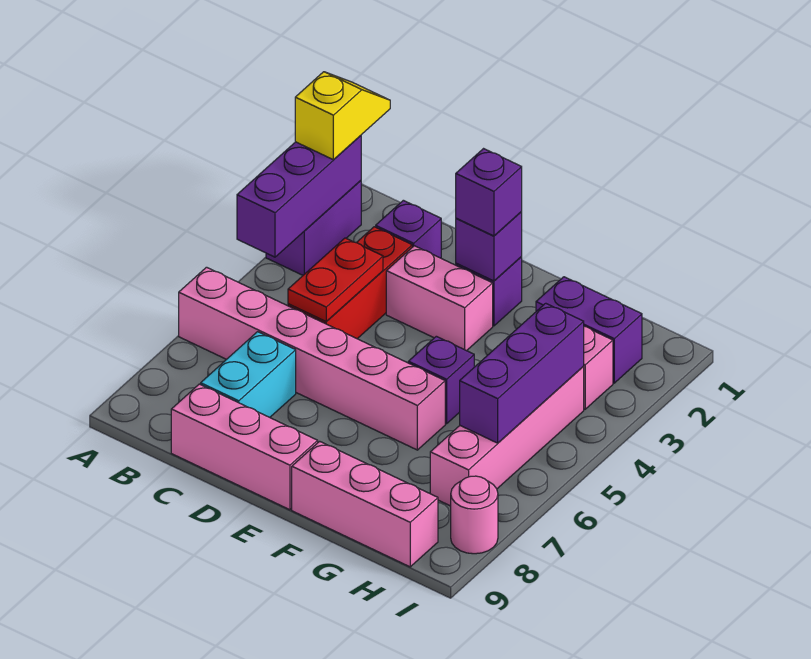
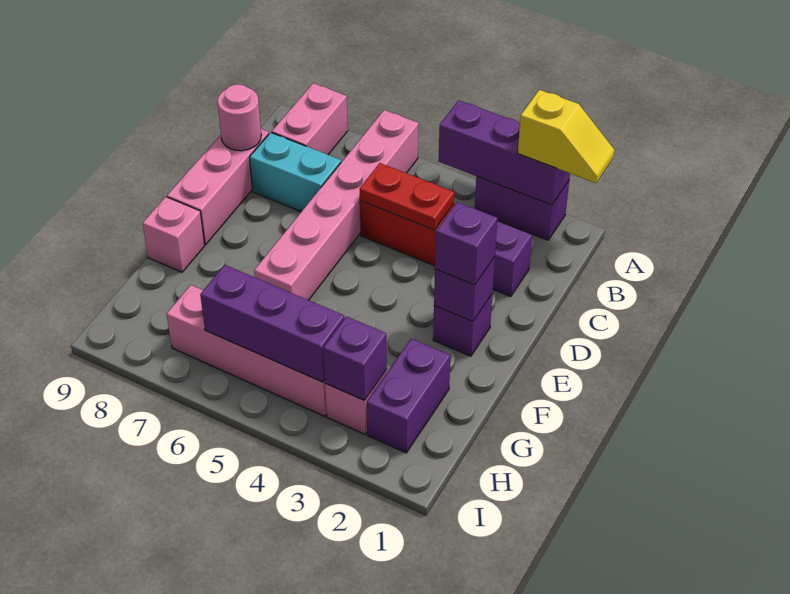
pink 1x2 brick [386,246,493,351] -> pink 1x2 brick moved to [272,83,348,155]
purple 1x1 brick [408,336,474,424] -> purple 1x1 brick moved to [323,317,387,401]
pink 1x3 brick [292,441,438,567] -> pink 1x1 brick [142,197,205,272]
pink 1x1 round brick [451,476,498,554] -> pink 1x1 round brick moved to [218,84,261,151]

